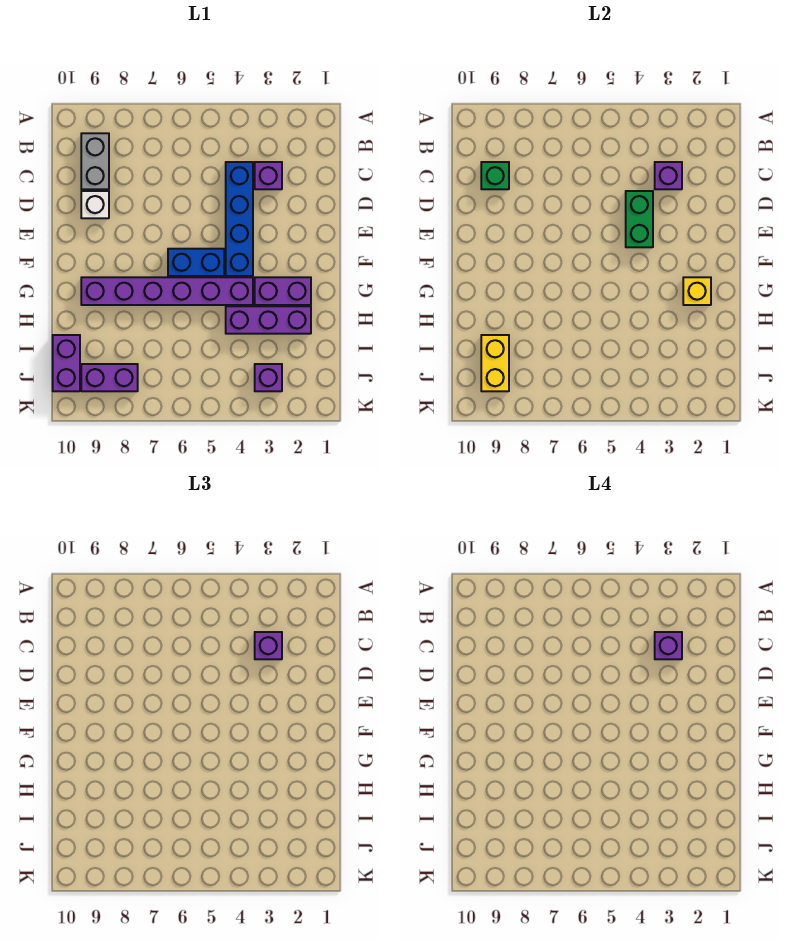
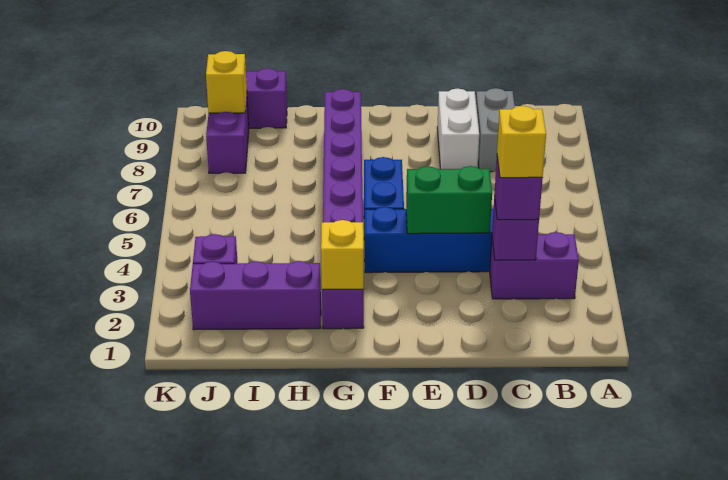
grey 1x2 brick [81,133,109,189] -> grey 1x2 brick turned to [476,88,515,172]
purple 1x1 brick [255,162,282,189] -> purple 1x2 brick [490,232,579,299]
purple 1x1 brick [655,632,682,659] -> yellow 1x1 brick [497,106,546,178]
green 1x1 brick [481,162,509,189] -> none
white 1x1 brick [81,191,109,218] -> white 1x2 brick [437,88,479,169]
purple 1x3 brick [226,306,311,334] -> purple 1x3 brick turned to [190,261,321,330]
yellow 1x2 brick [481,335,509,391] -> yellow 1x1 brick [206,51,247,113]

